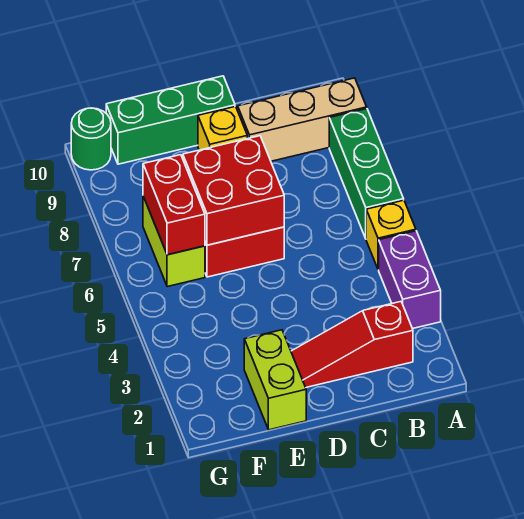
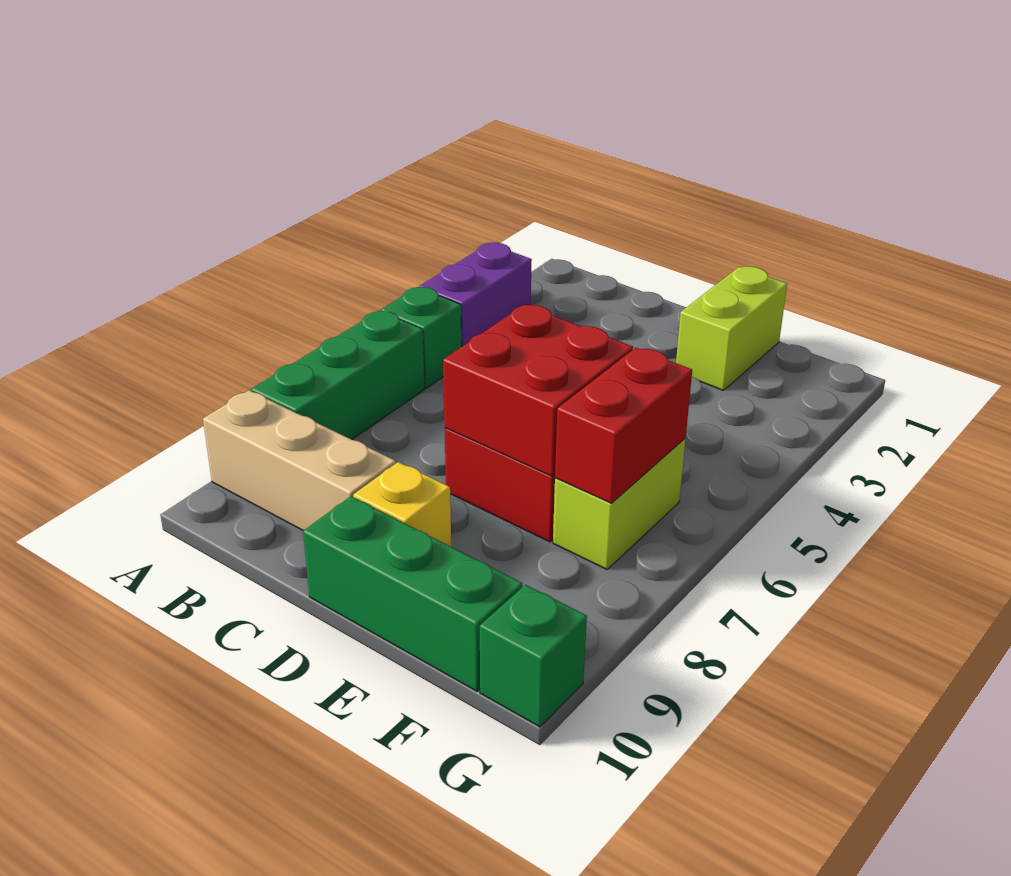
yellow 1x1 brick [366,200,416,270] -> green 1x1 brick [381,287,462,388]
red 1x3 slope [291,302,413,387] -> none
green 1x1 round brick [71,108,111,170] -> green 1x1 brick [480,585,587,727]

